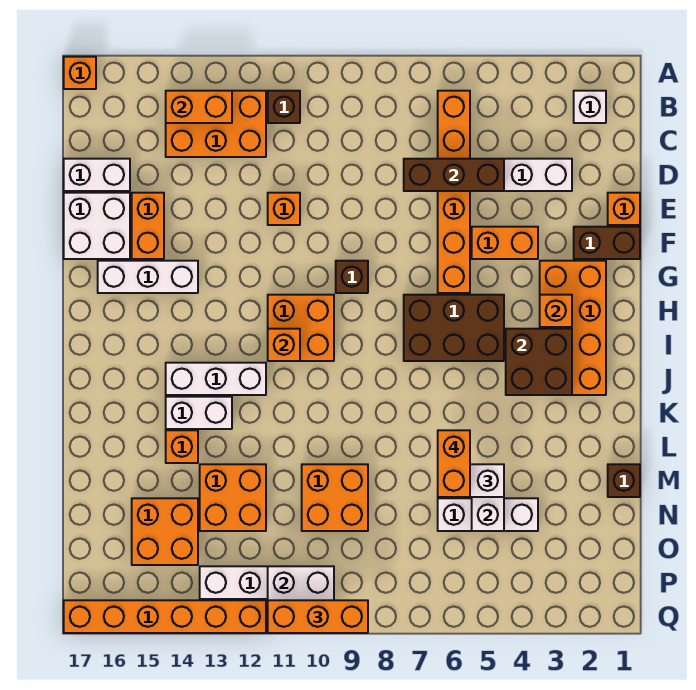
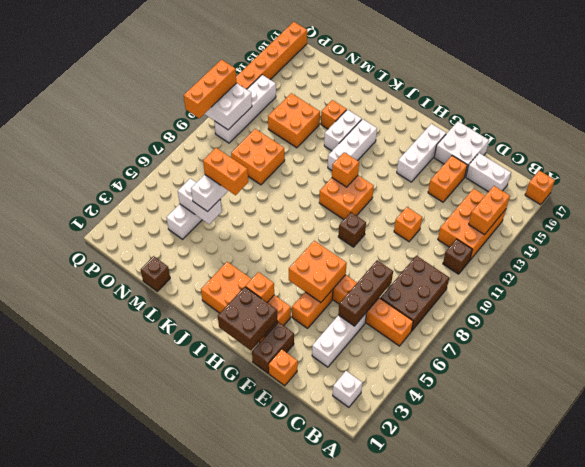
white 1x2 brick [64,159,130,191] -> white 1x2 brick turned to [466,153,511,192]
orange 1x2 brick [132,193,164,259] -> orange 1x2 brick turned to [428,156,467,202]
brown 2x3 brick [404,295,504,361] -> brown 2x3 brick moved to [380,256,449,331]
brown 2x2 brick [506,329,572,395] -> brown 2x2 brick moved to [218,287,277,350]
orange 2x2 brick [132,498,198,565] -> orange 2x2 brick moved to [289,241,347,303]

